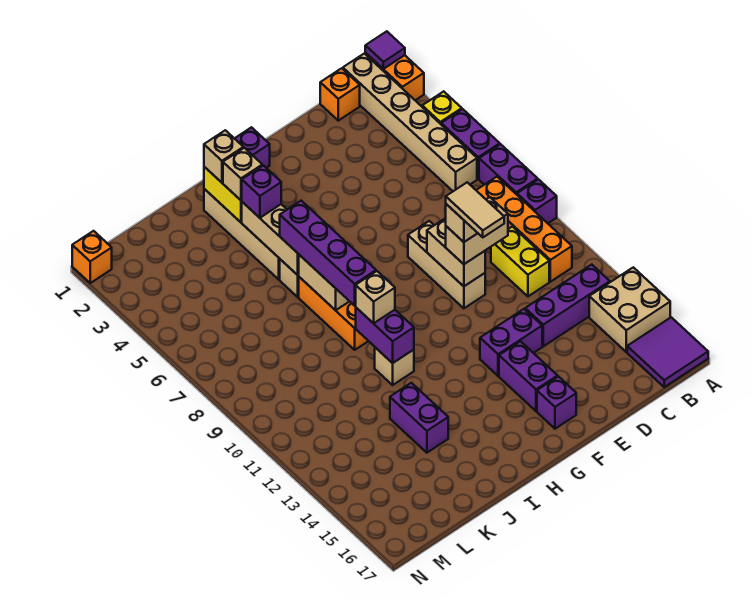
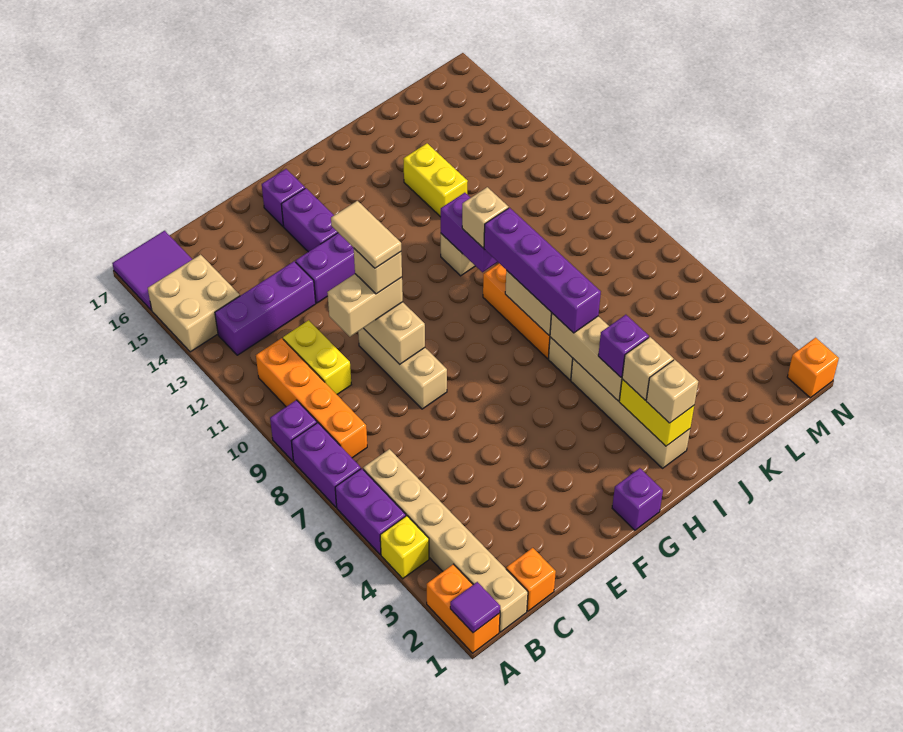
purple 1x2 brick [390,383,448,453] -> yellow 1x2 brick [403,143,468,217]

